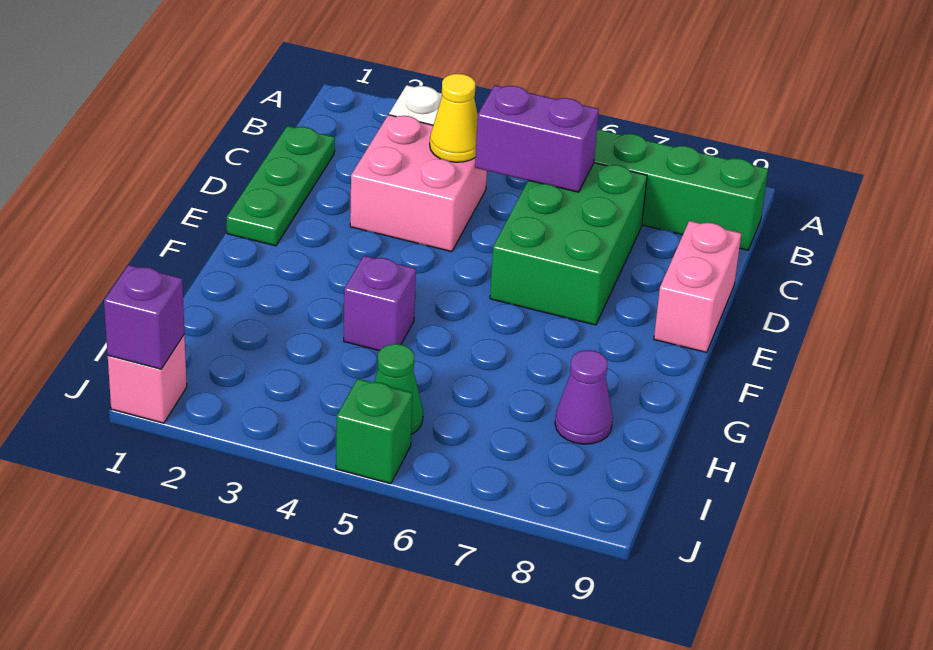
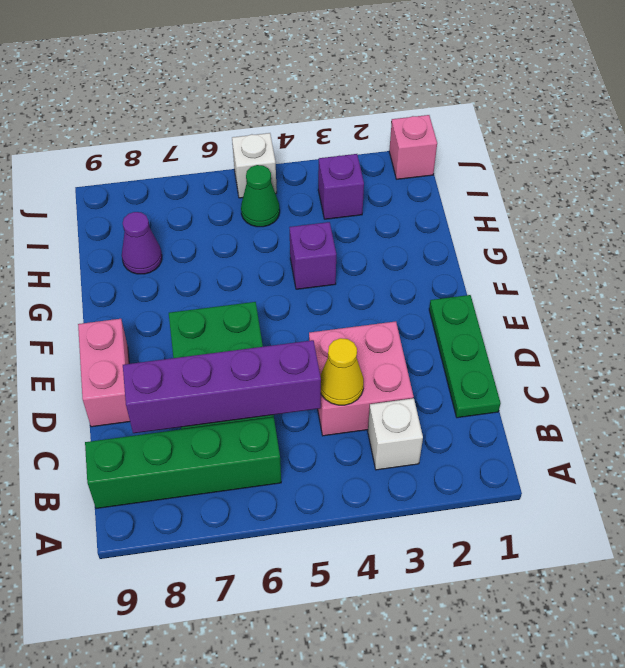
purple 1x2 brick [475,85,599,192] -> purple 1x4 brick [123,340,321,433]
purple 1x1 brick [104,265,184,369] -> purple 1x1 brick moved to [318,154,364,219]
green 1x1 brick [336,379,413,484] -> white 1x1 brick [232,133,277,198]

